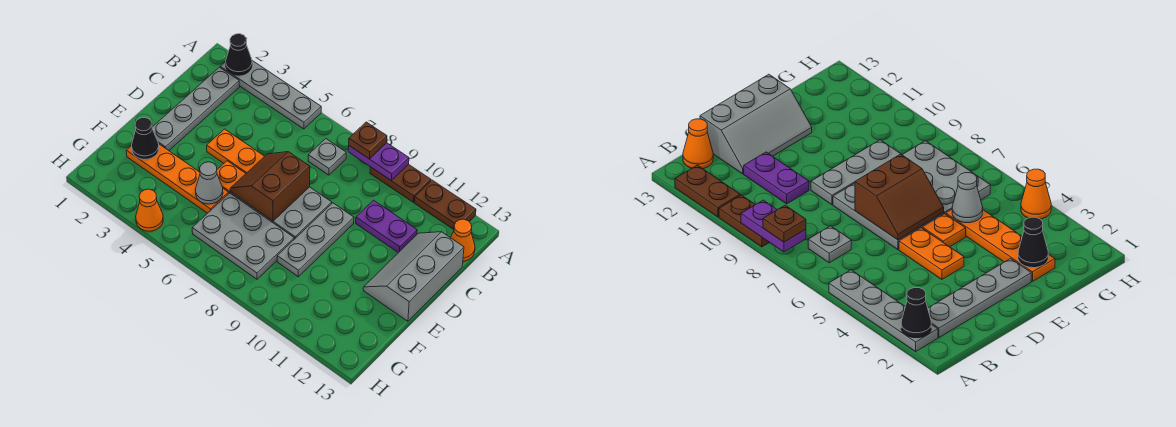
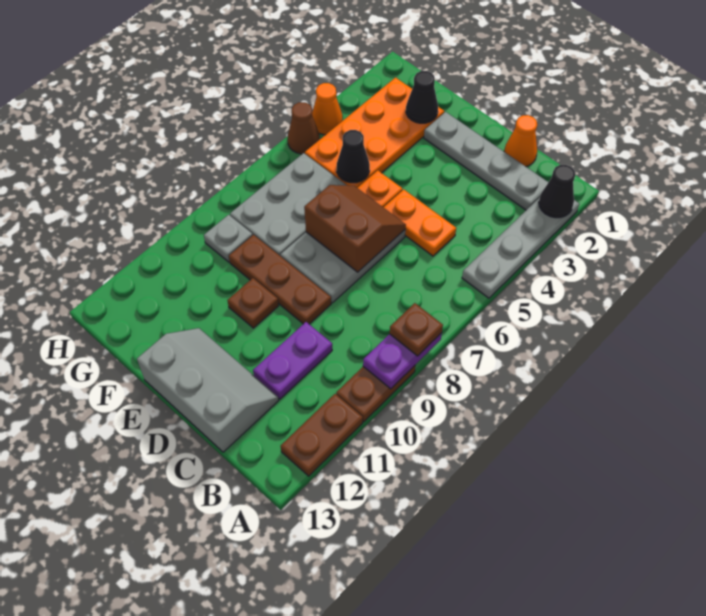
grey 1x1 plate [308,139,346,175] -> grey 1x1 plate moved to [204,215,253,262]
orange 1x1 cone [451,219,475,261] -> orange 1x1 cone moved to [504,115,537,166]
orange 1x2 plate [207,129,265,173] -> orange 1x2 plate turned to [383,189,456,256]
grey 1x3 plate [277,203,354,277] -> brown 1x3 plate [229,235,331,324]
none -> brown 1x1 plate [227,278,279,328]
orange 1x4 plate [126,144,229,213] -> orange 2x4 plate [305,78,444,188]
grey 1x1 cone [195,162,223,204] -> black 1x1 cone [337,130,370,183]
none -> brown 1x1 cone [288,102,320,154]

